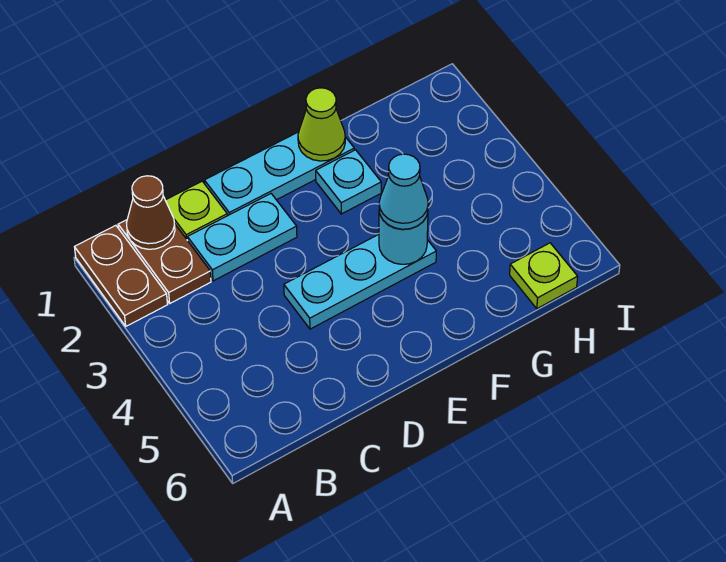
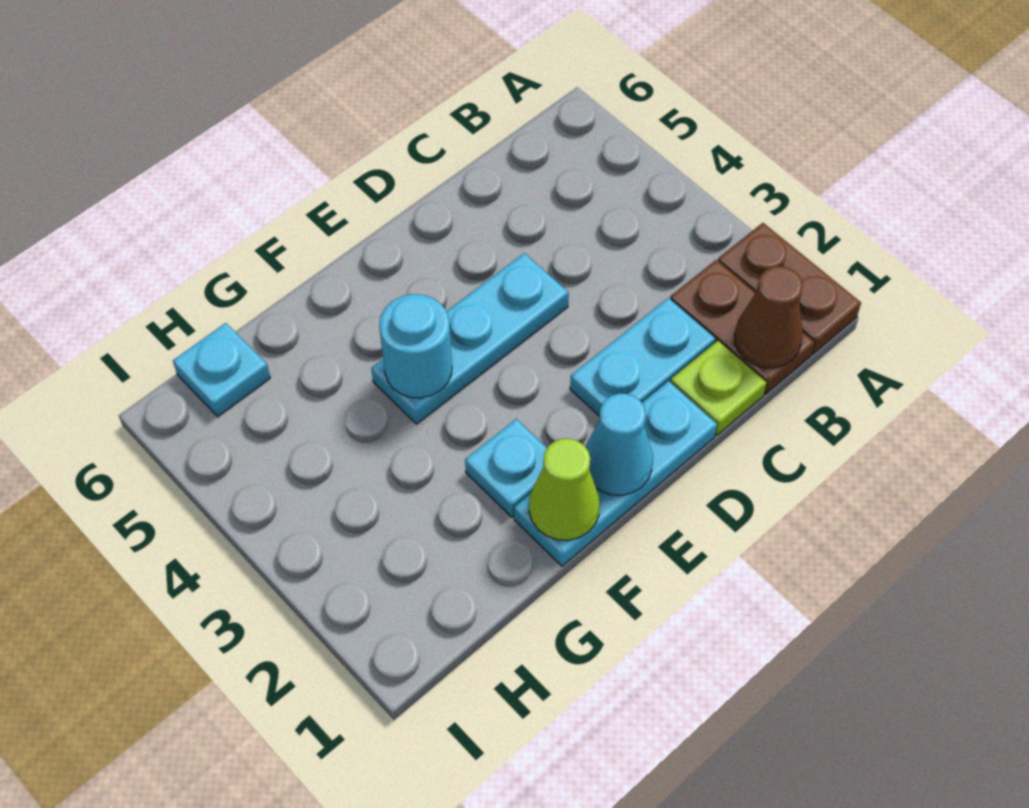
cyan 1x1 cone [379,154,428,229] -> cyan 1x1 cone moved to [586,394,653,495]
lime 1x1 plate [510,243,578,309] -> cyan 1x1 plate [173,323,270,417]

